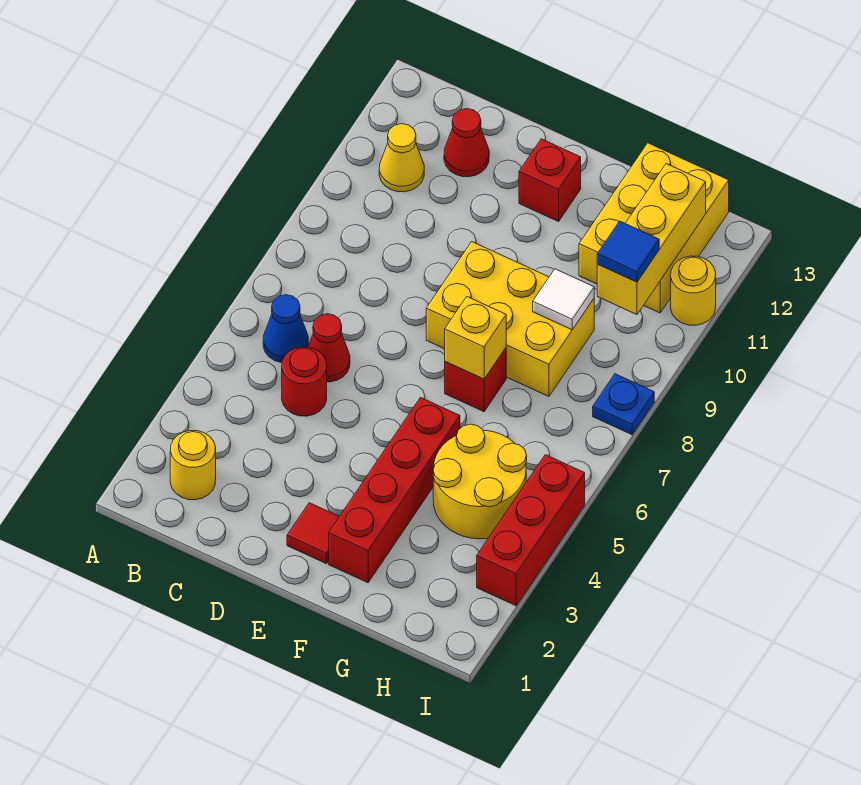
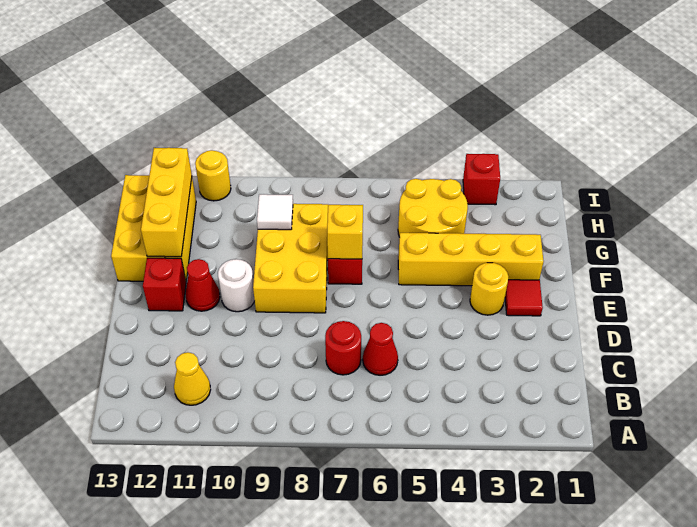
yellow 1x1 round brick [170,431,216,500] -> yellow 1x1 round brick moved to [470,263,508,315]
blue 1x1 cone [263,295,308,363] -> none
red 1x1 round brick [282,347,327,416] -> red 1x1 round brick moved to [325,321,361,375]
red 1x1 cone [444,109,489,177] -> red 1x1 cone moved to [185,259,220,311]
none -> white 1x1 round brick [218,259,255,312]
red 1x4 brick [329,398,460,583] -> yellow 1x4 brick [398,233,544,286]
yellow 2x3 brick [579,143,729,313] -> yellow 2x3 brick turned to [111,175,196,281]
yellow 1x3 brick [597,164,706,315] -> yellow 1x3 brick turned to [141,148,192,257]
blue 1x1 tile [597,221,659,282] -> none
red 1x3 brick [477,455,585,606] -> red 1x1 brick [463,154,500,205]
blue 1x1 plate [593,374,654,435] -> none

